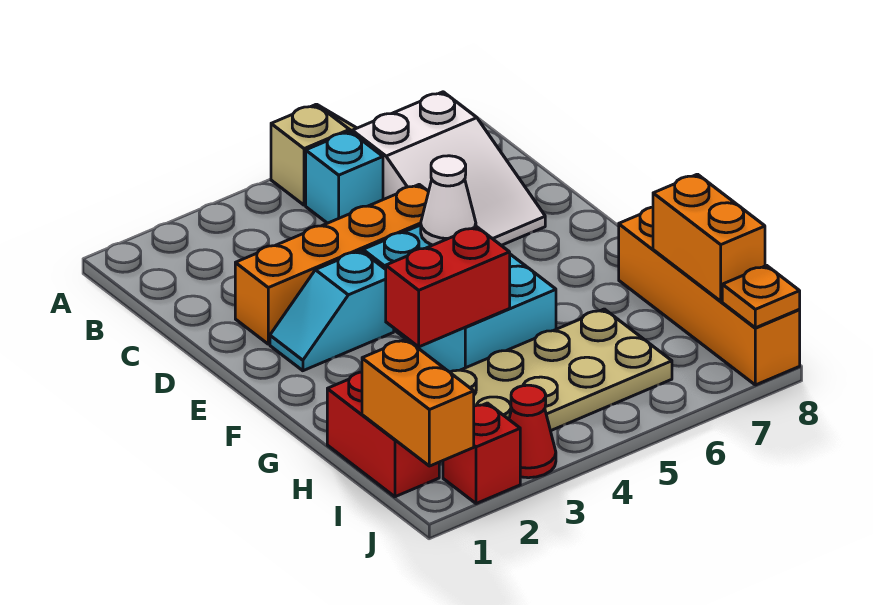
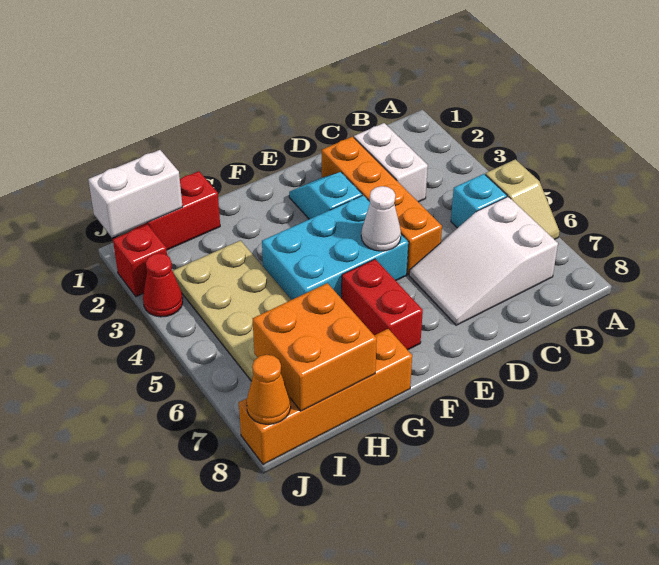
none -> white 1x2 brick [354,123,428,202]
red 1x2 brick [386,227,510,347] -> red 1x2 brick moved to [342,259,423,350]
orange 1x2 brick [653,174,765,301] -> orange 2x2 brick [253,283,377,411]
orange 1x2 brick [362,339,474,466] -> white 1x2 brick [88,150,182,237]
orange 1x1 plate [722,265,800,328] -> orange 1x1 cone [247,355,291,424]

